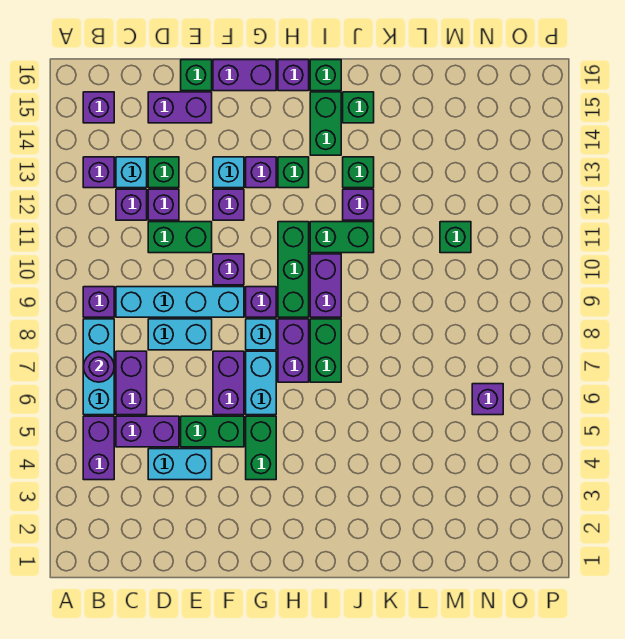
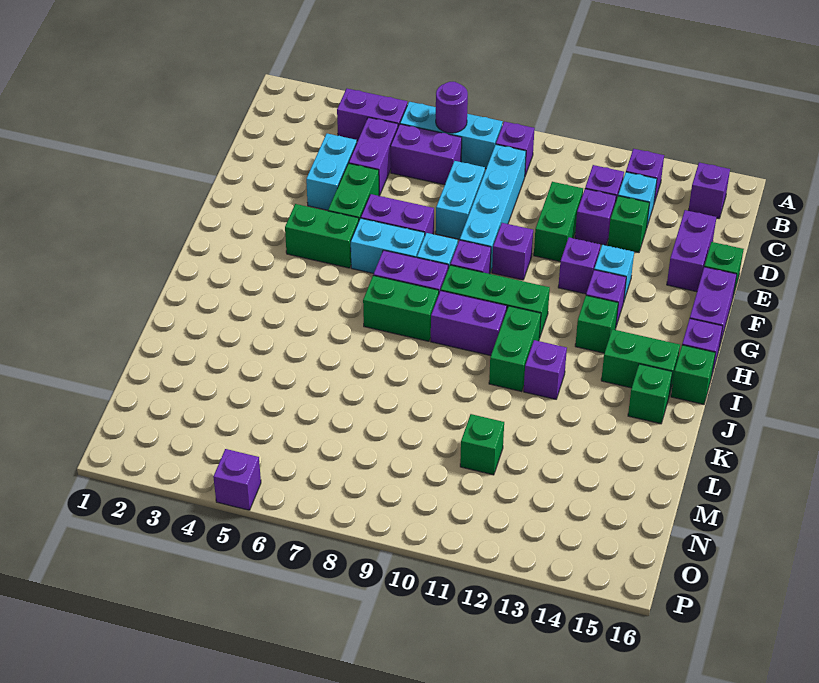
green 1x1 brick [343,157,374,188] -> none
purple 1x1 brick [472,384,503,415] -> purple 1x1 brick moved to [213,449,261,510]

